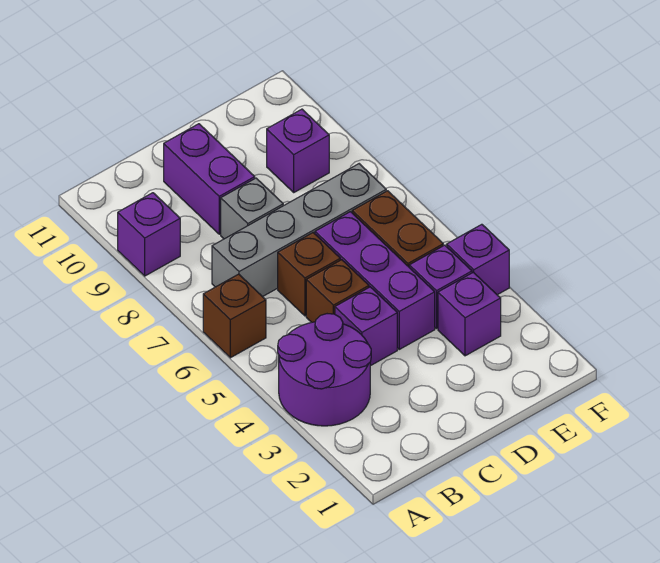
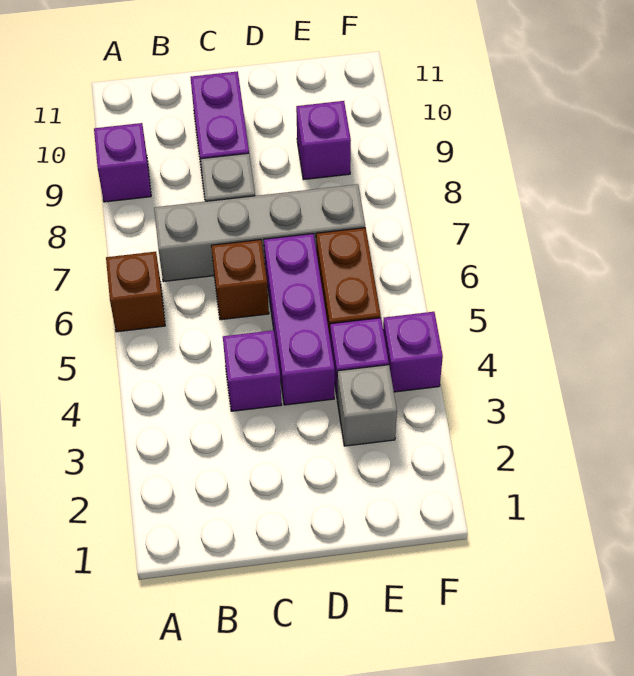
purple 2x2 round brick [278,314,371,426] -> none
brown 1x1 brick [306,260,369,322] -> none
purple 1x1 brick [438,272,501,356] -> grey 1x1 brick [337,365,397,446]

